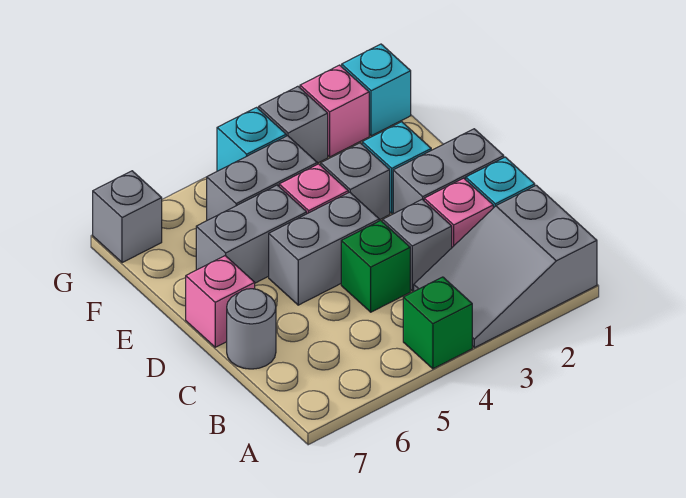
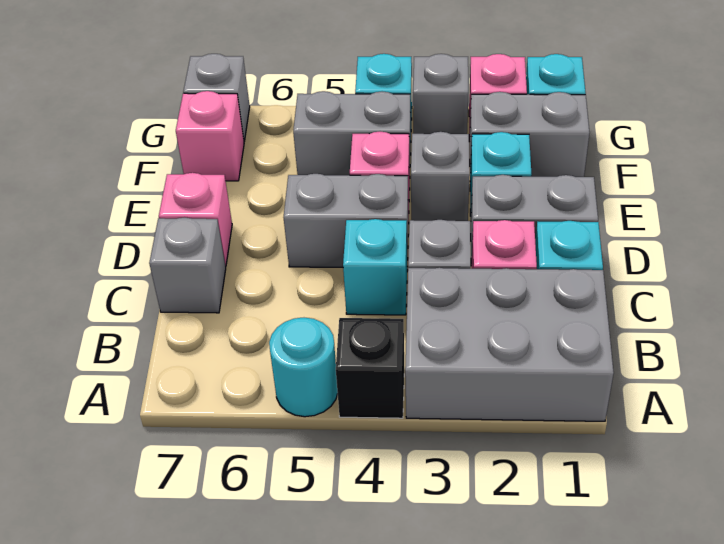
grey 2x3 slope [414,185,597,348] -> grey 2x3 brick [405,268,614,421]
green 1x1 brick [403,277,472,369] -> black 1x1 brick [336,318,404,418]
none -> cyan 1x1 round brick [269,318,338,417]
green 1x1 brick [341,220,410,312] -> cyan 1x1 brick [343,219,407,315]
grey 1x1 round brick [227,289,276,369] -> grey 1x1 brick [149,218,226,313]
grey 1x2 brick [196,185,307,283] -> grey 1x2 brick moved to [470,92,590,177]
none -> pink 1x1 brick [176,91,244,181]

